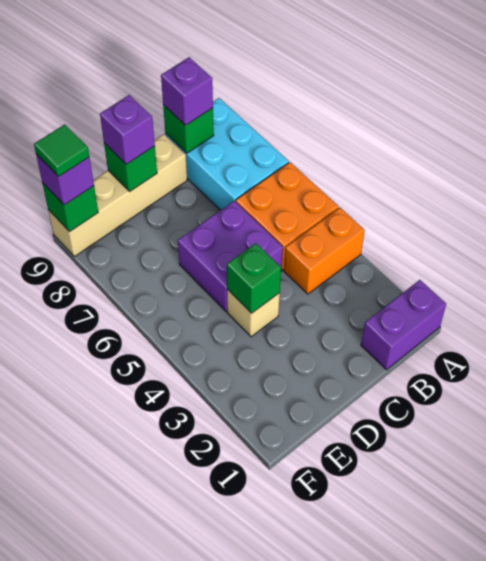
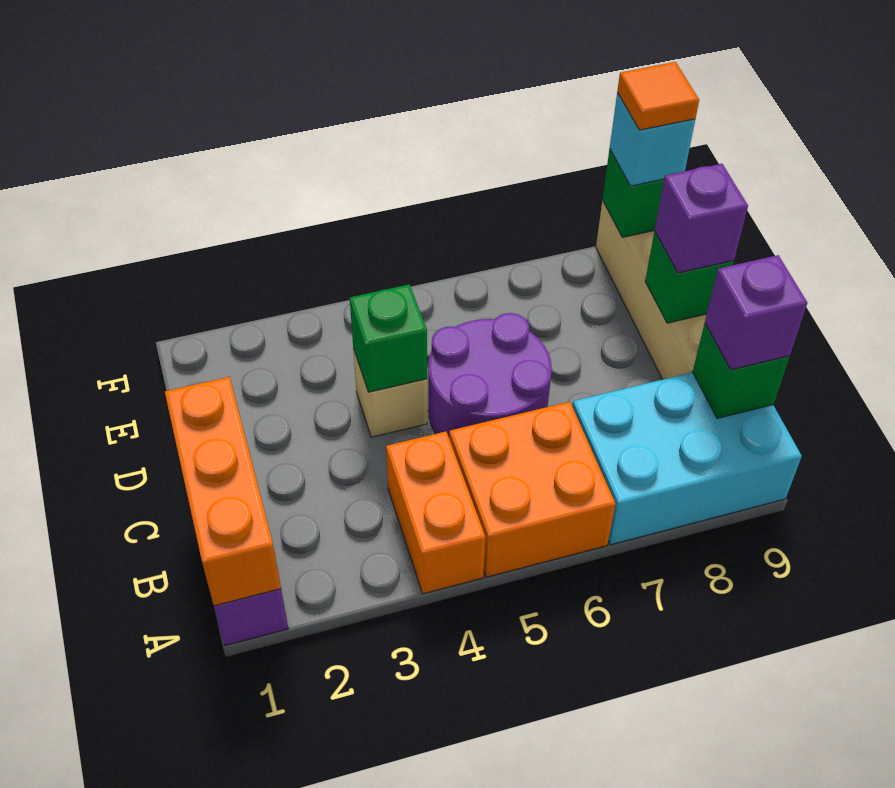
none -> orange 1x3 brick [165,377,281,606]
purple 2x2 brick [178,201,283,311] -> purple 2x2 round brick [428,313,552,437]
purple 1x1 brick [36,154,94,205] -> cyan 1x1 brick [610,93,695,186]
green 1x1 tile [34,125,89,177] -> orange 1x1 tile [617,62,699,130]

